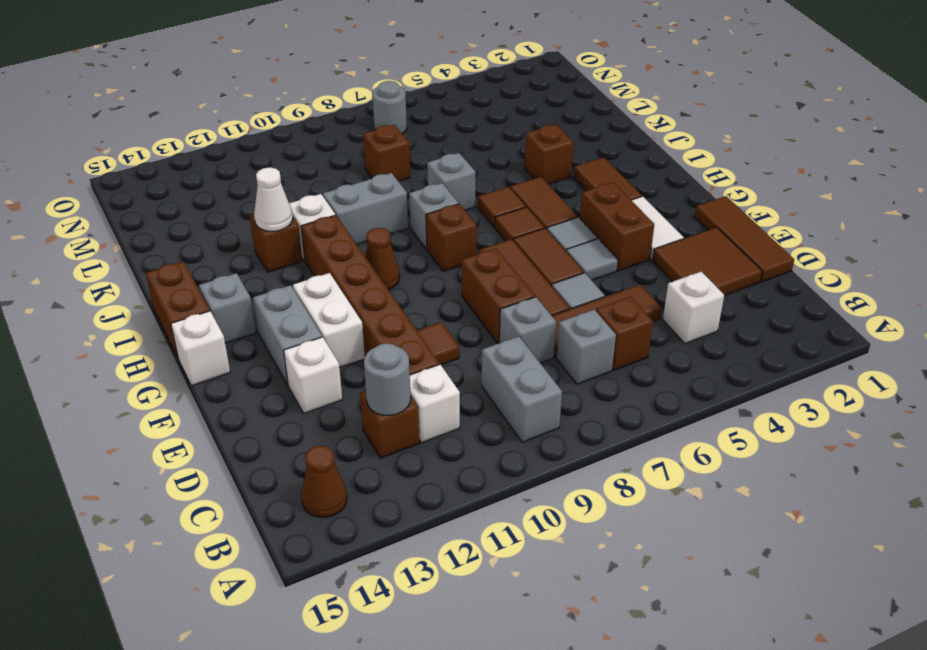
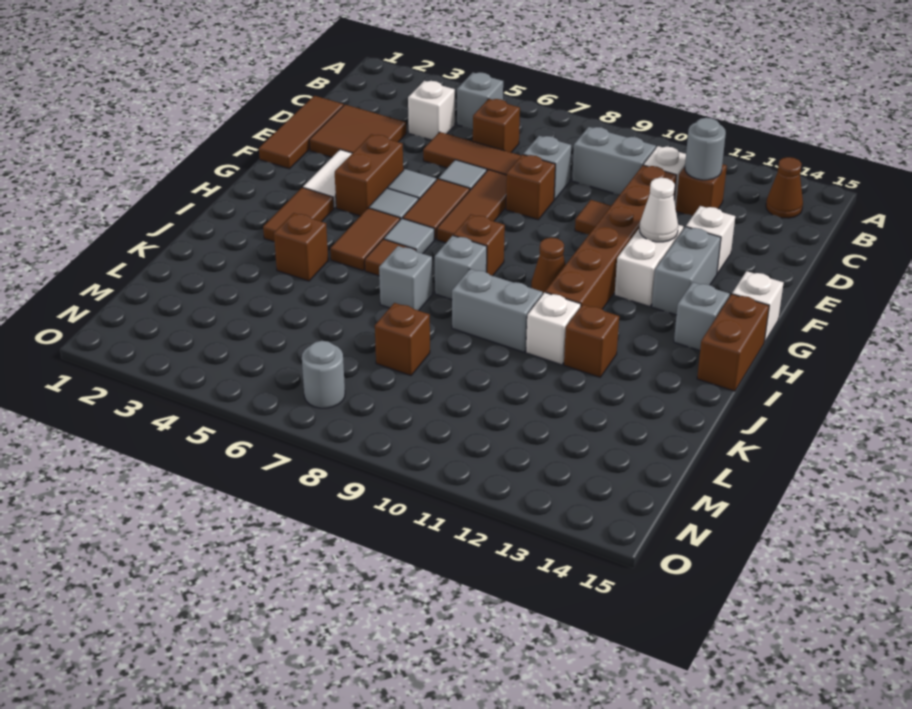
grey 1x2 brick [482,336,562,442] -> grey 1x2 brick turned to [572,127,656,194]
grey 1x1 brick [556,310,616,384] -> grey 1x1 brick moved to [457,72,503,129]
brown 1x2 brick [462,249,535,343] -> brown 1x1 brick [506,155,555,220]
brown 1x1 tile [495,207,545,241] -> grey 1x1 tile [384,218,434,254]
white 1x1 cone [254,167,293,231] -> white 1x1 cone moved to [639,178,678,242]

